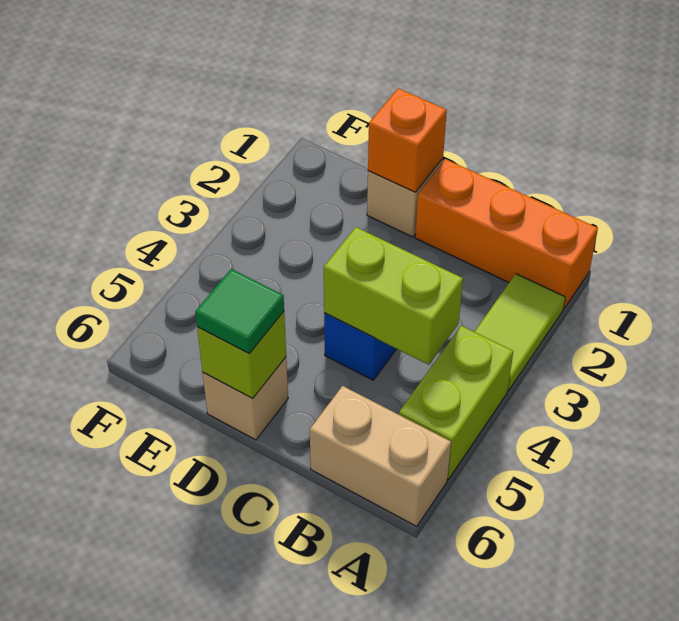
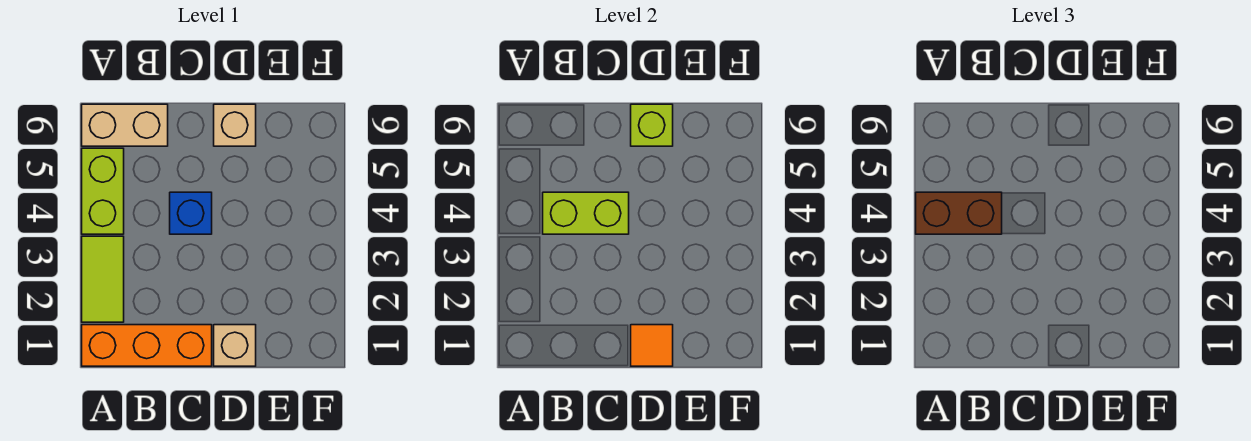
none -> brown 1x2 brick [916,192,1002,234]
orange 1x1 brick [368,88,447,192] -> orange 1x1 tile [631,325,673,366]
green 1x1 tile [195,269,284,354] -> none

